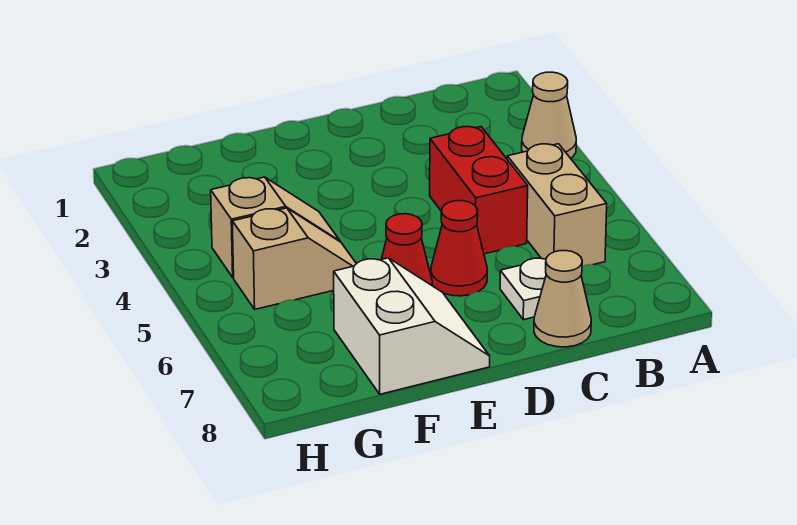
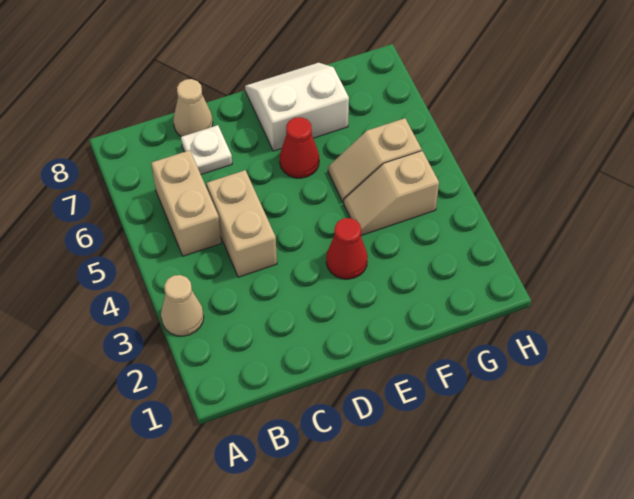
red 1x2 brick [430,127,528,254] -> tan 1x2 brick [207,170,277,277]
red 1x1 cone [431,201,487,296] -> red 1x1 cone moved to [326,218,368,279]
white 2x2 slope [334,258,490,394] -> white 2x2 slope turned to [245,63,349,151]

